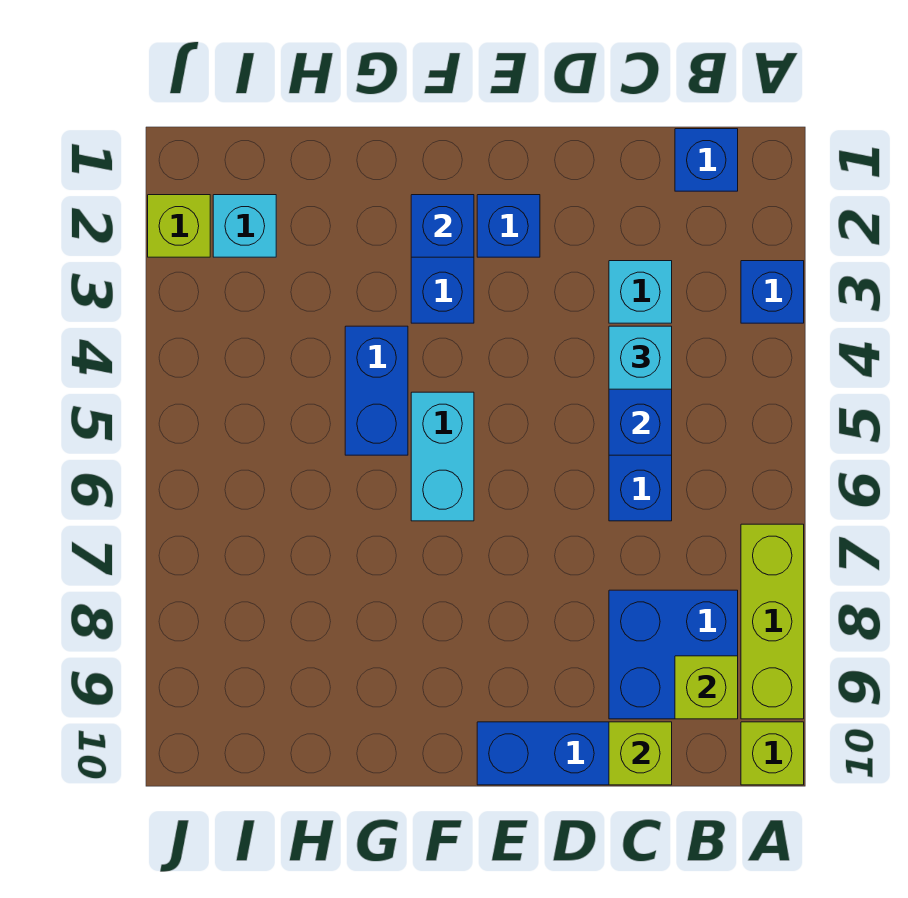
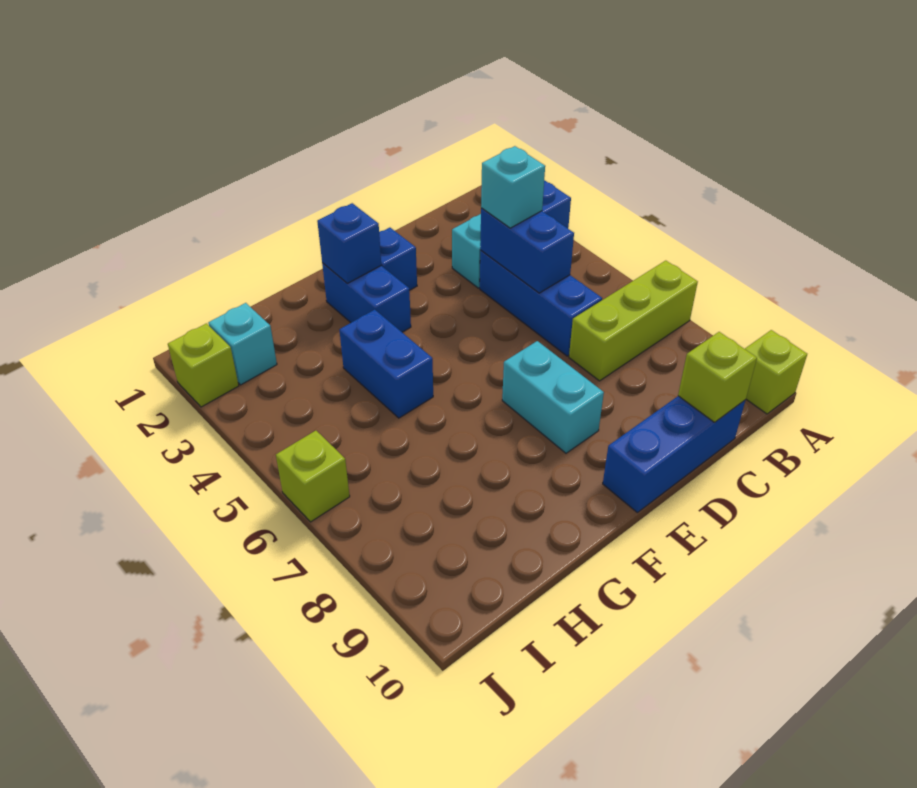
lime 1x3 brick [741,524,804,719] -> lime 1x3 brick turned to [569,261,698,381]
blue 1x1 brick [675,129,738,191] -> none
blue 2x2 brick [609,590,738,719] -> none
lime 1x1 brick [675,656,738,719] -> lime 1x1 brick moved to [276,431,350,522]
cyan 1x2 brick [411,392,474,521] -> cyan 1x2 brick moved to [502,341,604,453]

